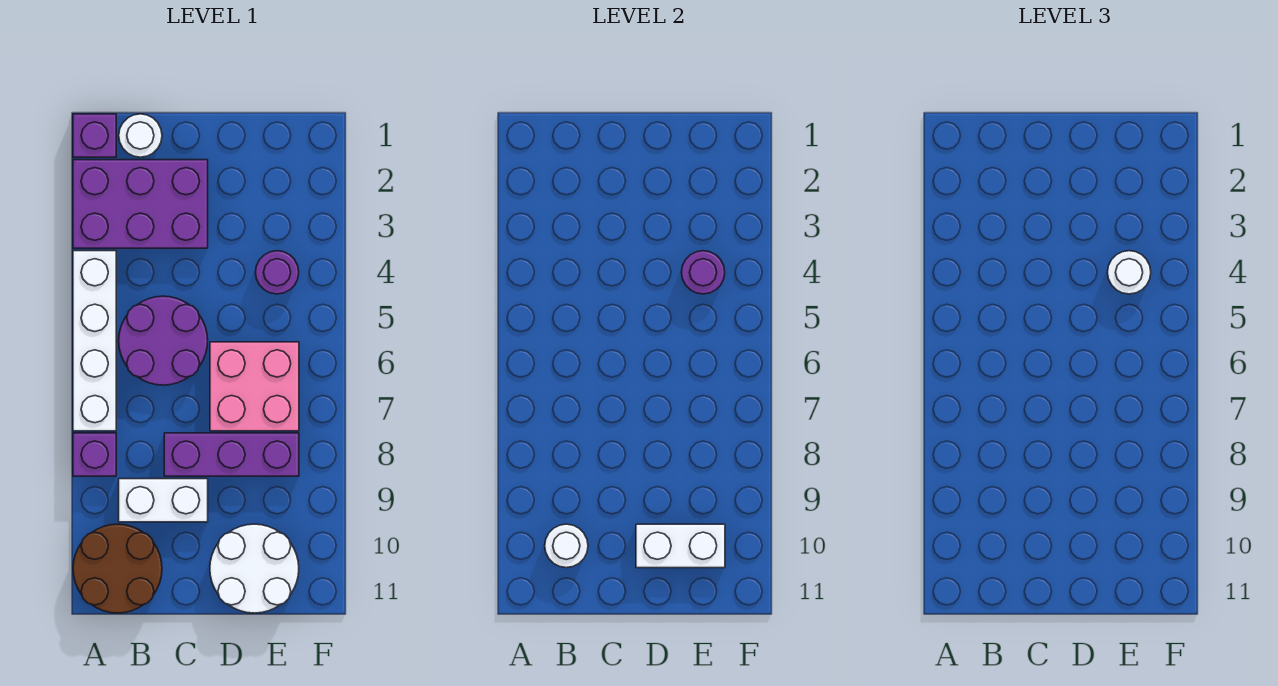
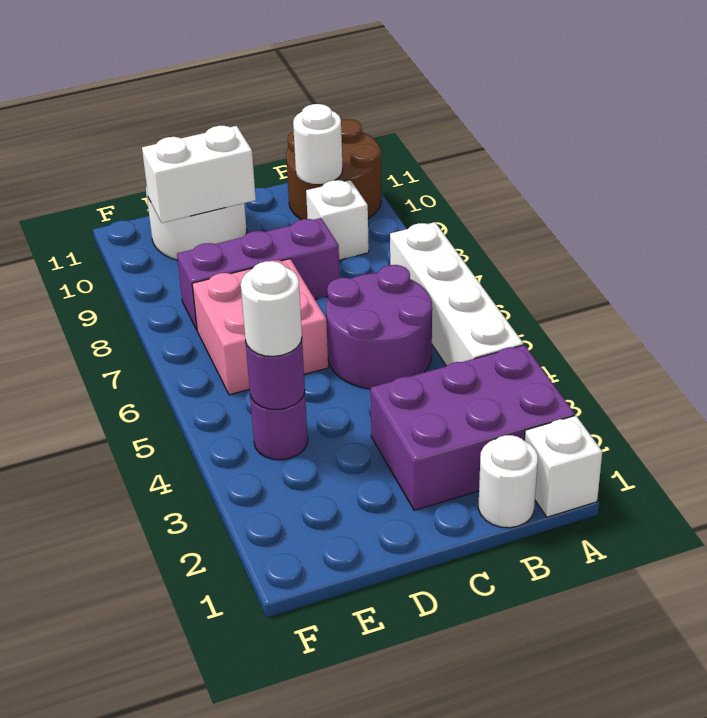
purple 1x1 brick [73,114,116,157] -> white 1x1 brick [525,416,602,517]
purple 1x1 brick [73,433,116,476] -> none
white 1x2 brick [119,479,208,522] -> white 1x1 brick [306,180,369,260]

